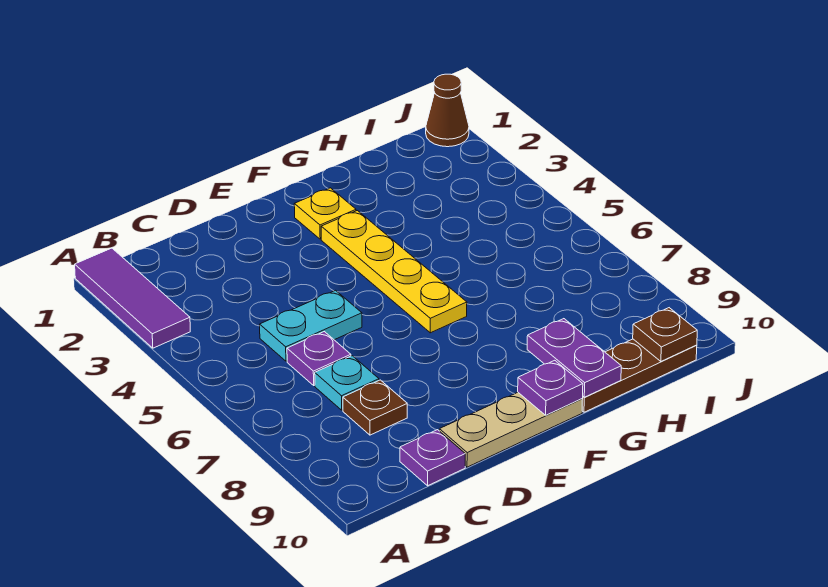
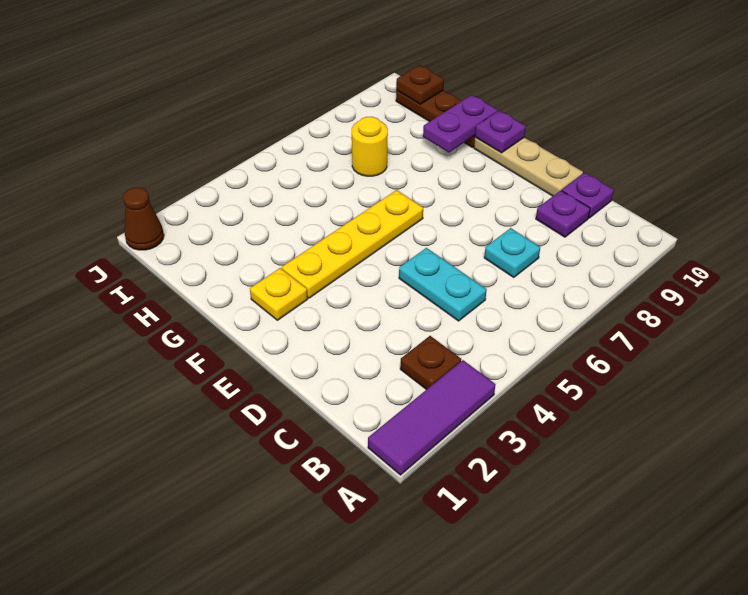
purple 1x1 plate [287,332,351,385] -> purple 1x1 plate moved to [536,190,590,237]
brown 1x1 plate [343,380,407,435] -> brown 1x1 plate moved to [400,336,461,390]
none -> yellow 1x1 round brick [352,117,388,176]

